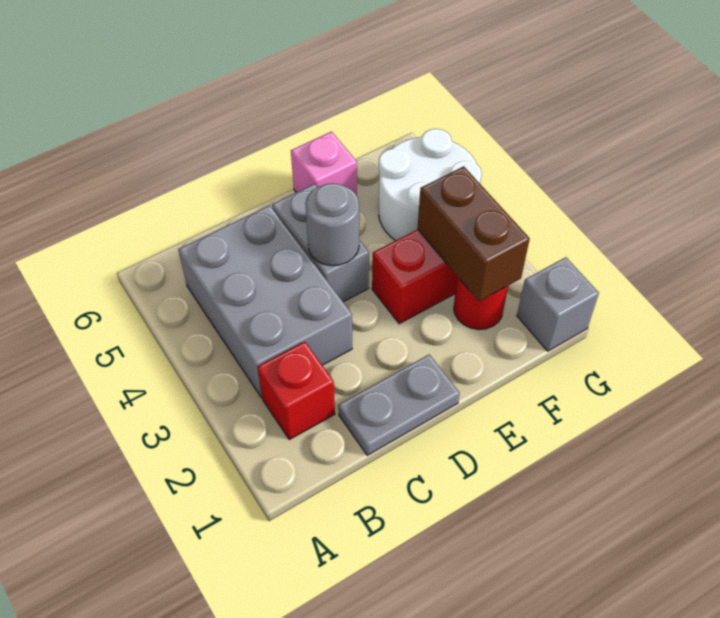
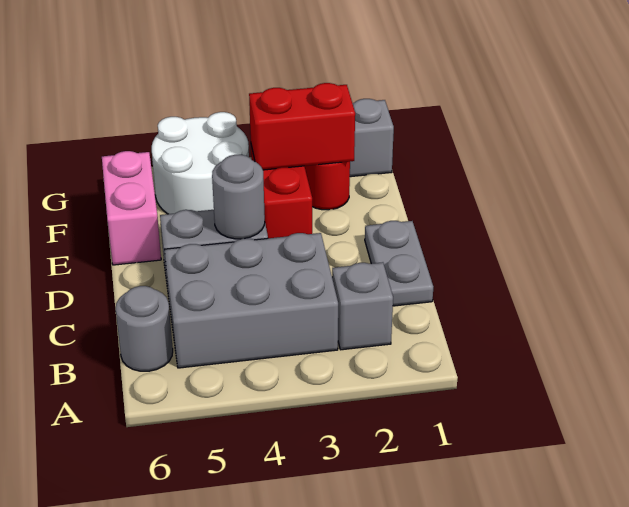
red 1x1 brick [258,342,335,440] -> grey 1x1 brick [332,262,393,350]
none -> grey 1x1 round brick [115,286,173,371]
pink 1x1 brick [291,132,357,196] -> pink 1x2 brick [102,151,161,265]
brown 1x2 brick [417,166,530,301] -> red 1x2 brick [249,83,355,170]

